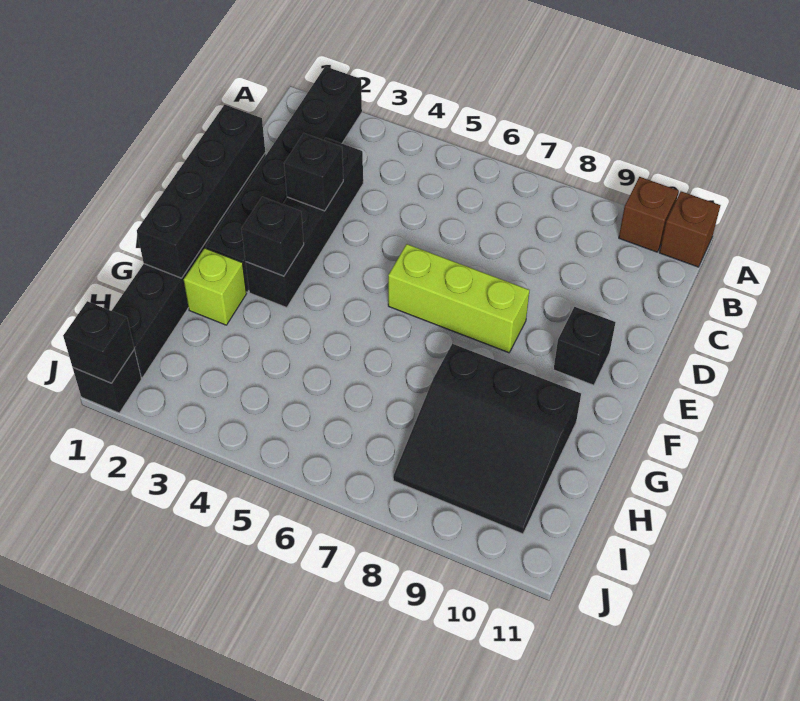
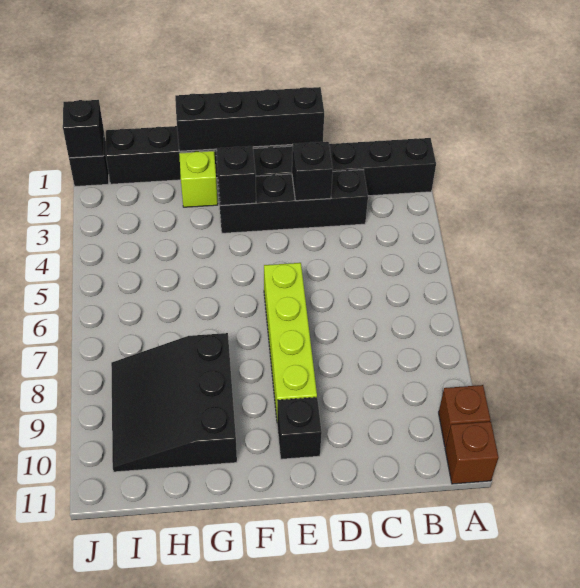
lime 1x3 brick [388,244,529,353] -> lime 1x4 brick [264,263,317,418]

